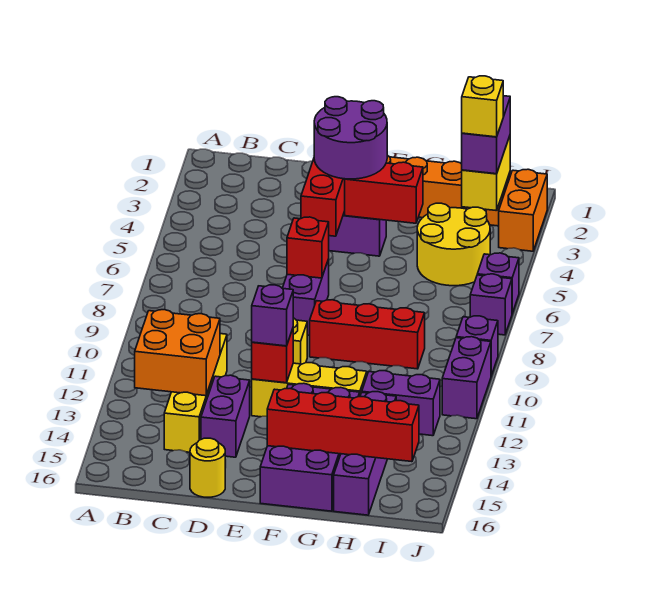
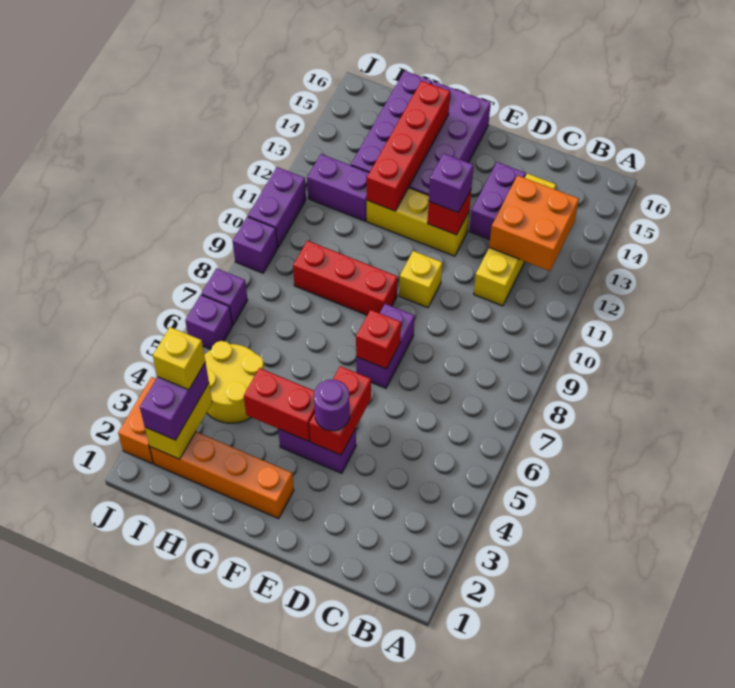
yellow 1x1 round brick [190,438,225,497] -> none
purple 2x2 round brick [314,97,387,179] -> purple 1x1 round brick [314,380,350,431]
red 1x4 brick [267,389,419,462] -> red 1x4 brick turned to [367,81,450,211]

